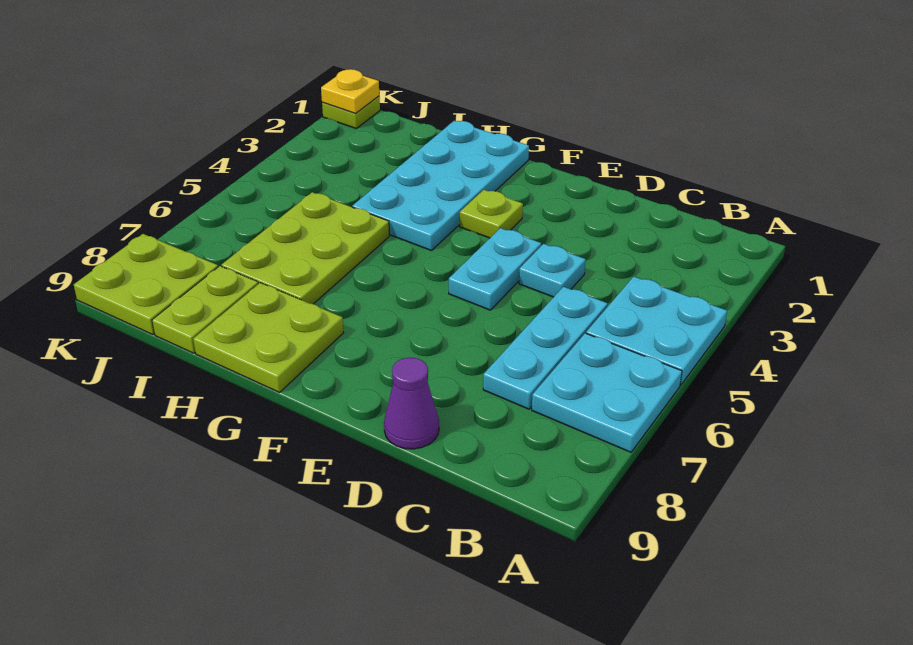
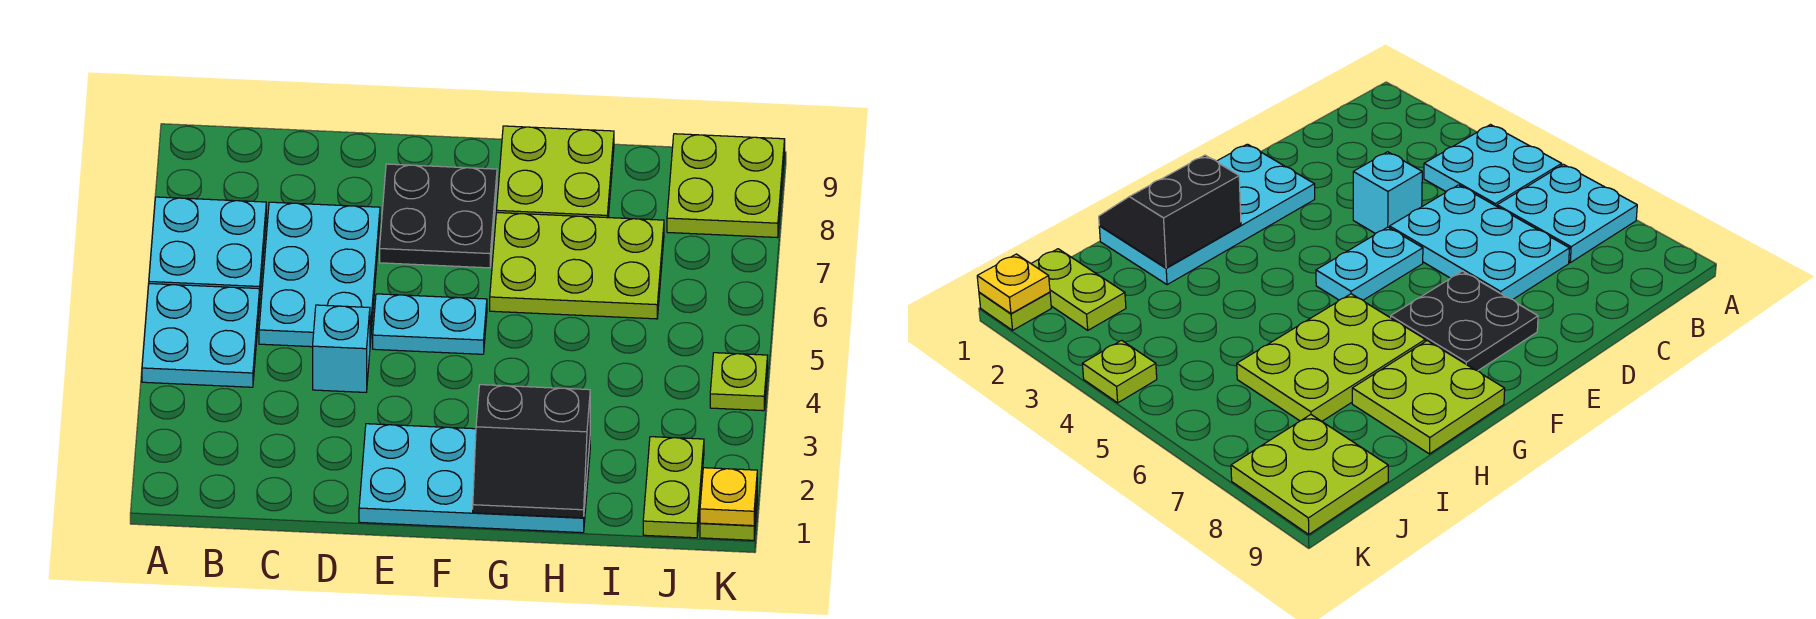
cyan 1x3 plate [483,287,608,409] -> cyan 2x3 plate [259,202,380,347]
cyan 1x1 plate [519,244,586,297] -> cyan 1x1 brick [313,305,370,392]
purple 1x1 cone [384,358,439,449] -> none
cyan 1x2 plate [449,228,541,310] -> cyan 1x2 plate turned to [373,294,487,354]
none -> black 2x2 plate [380,164,497,268]
lime 1x1 plate [460,190,523,238] -> lime 1x1 plate moved to [710,353,768,411]
cyan 2x4 plate [352,121,529,251] -> cyan 2x4 plate turned to [359,424,590,533]
none -> black 2x2 slope [473,385,590,518]
lime 2x3 plate [222,192,390,304] -> lime 2x3 plate turned to [490,213,664,319]
lime 1x2 plate [152,266,258,353] -> lime 1x2 plate moved to [643,437,704,538]

